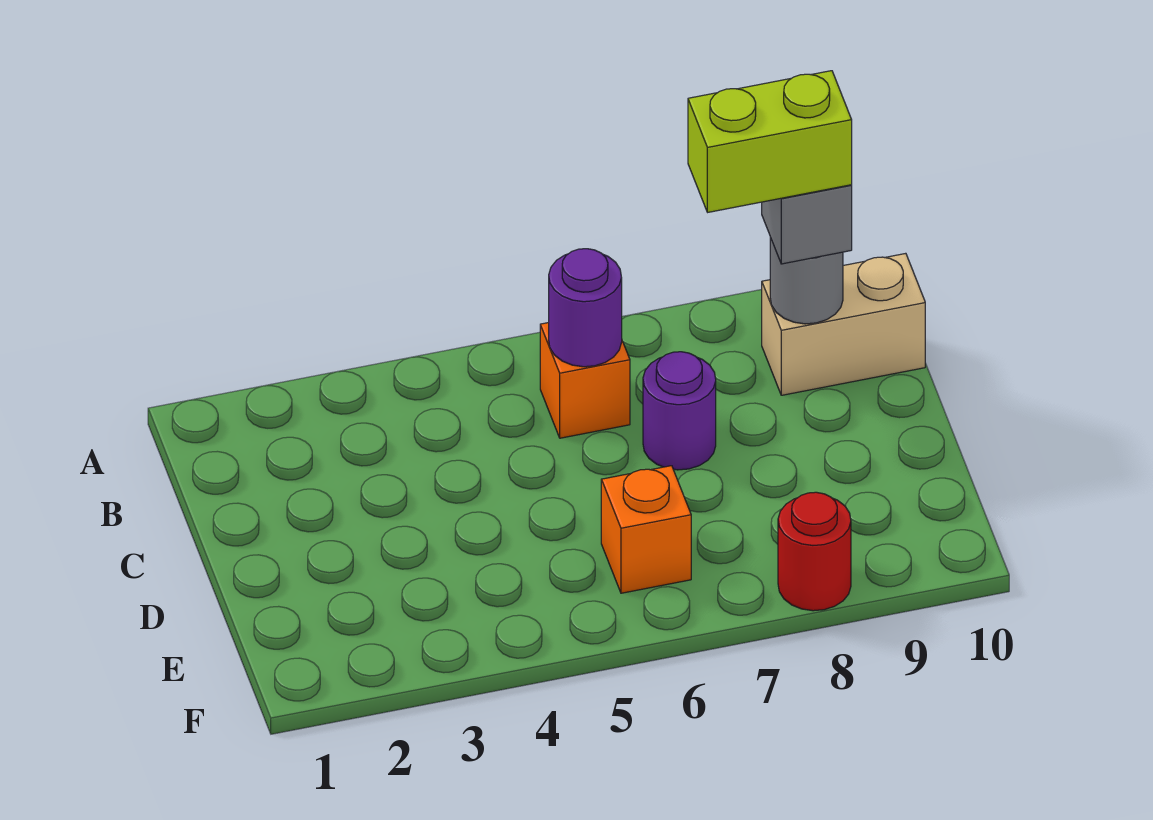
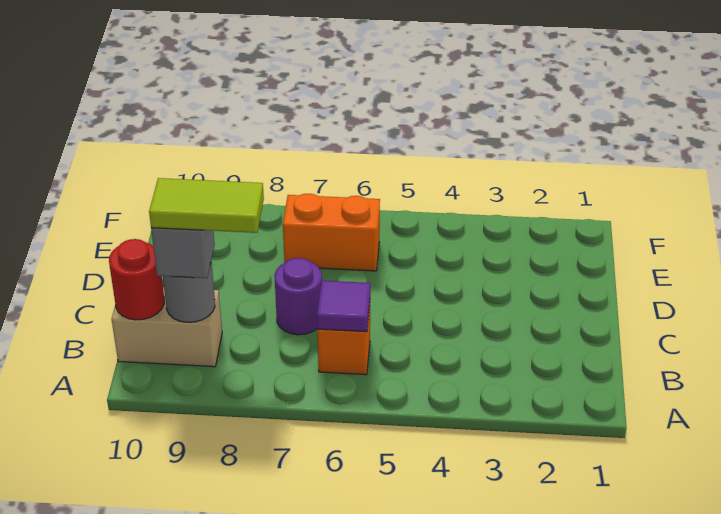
purple 1x1 round brick [549,249,622,367] -> purple 1x1 tile [317,281,370,332]
lime 1x2 brick [688,71,852,212] -> lime 1x2 tile [149,178,264,233]
orange 1x1 brick [601,466,691,593] -> orange 1x2 brick [283,194,380,271]
red 1x1 round brick [778,492,851,611] -> red 1x1 round brick moved to [109,239,164,320]

